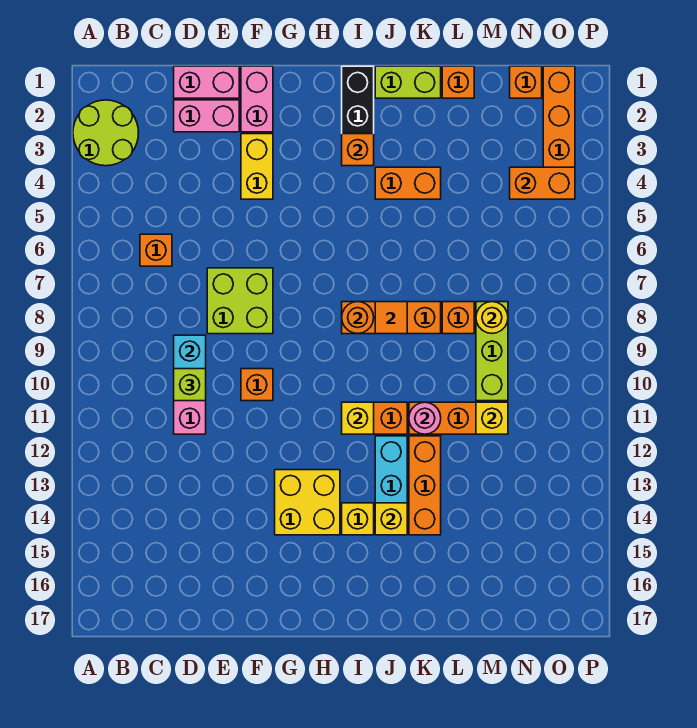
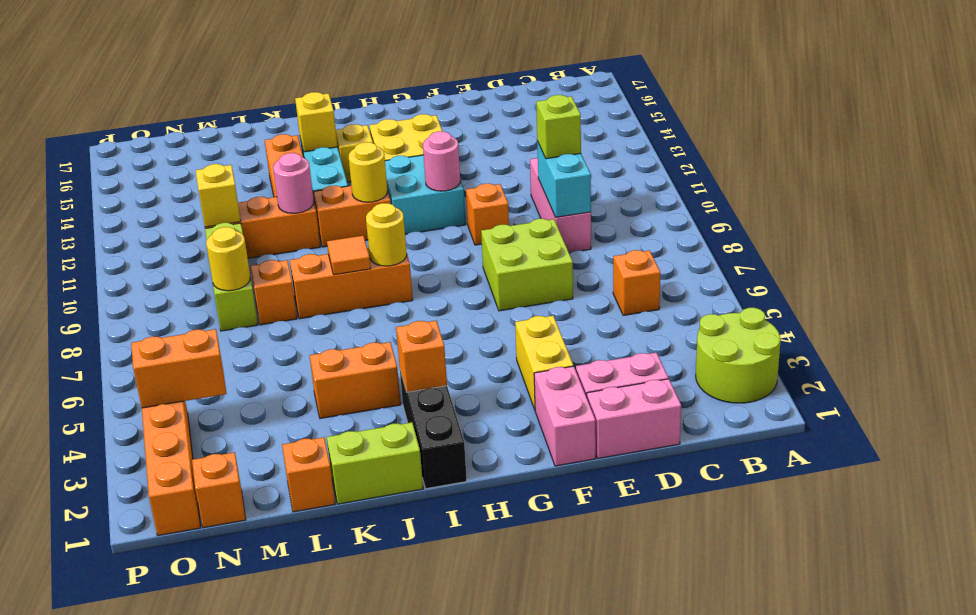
none -> cyan 2x2 brick [385,155,466,234]
none -> pink 1x1 round brick [423,131,460,191]
orange 1x1 round brick [342,302,374,334] -> yellow 1x1 round brick [366,203,407,266]
yellow 1x1 brick [342,402,374,434] -> yellow 1x1 round brick [349,142,387,202]

